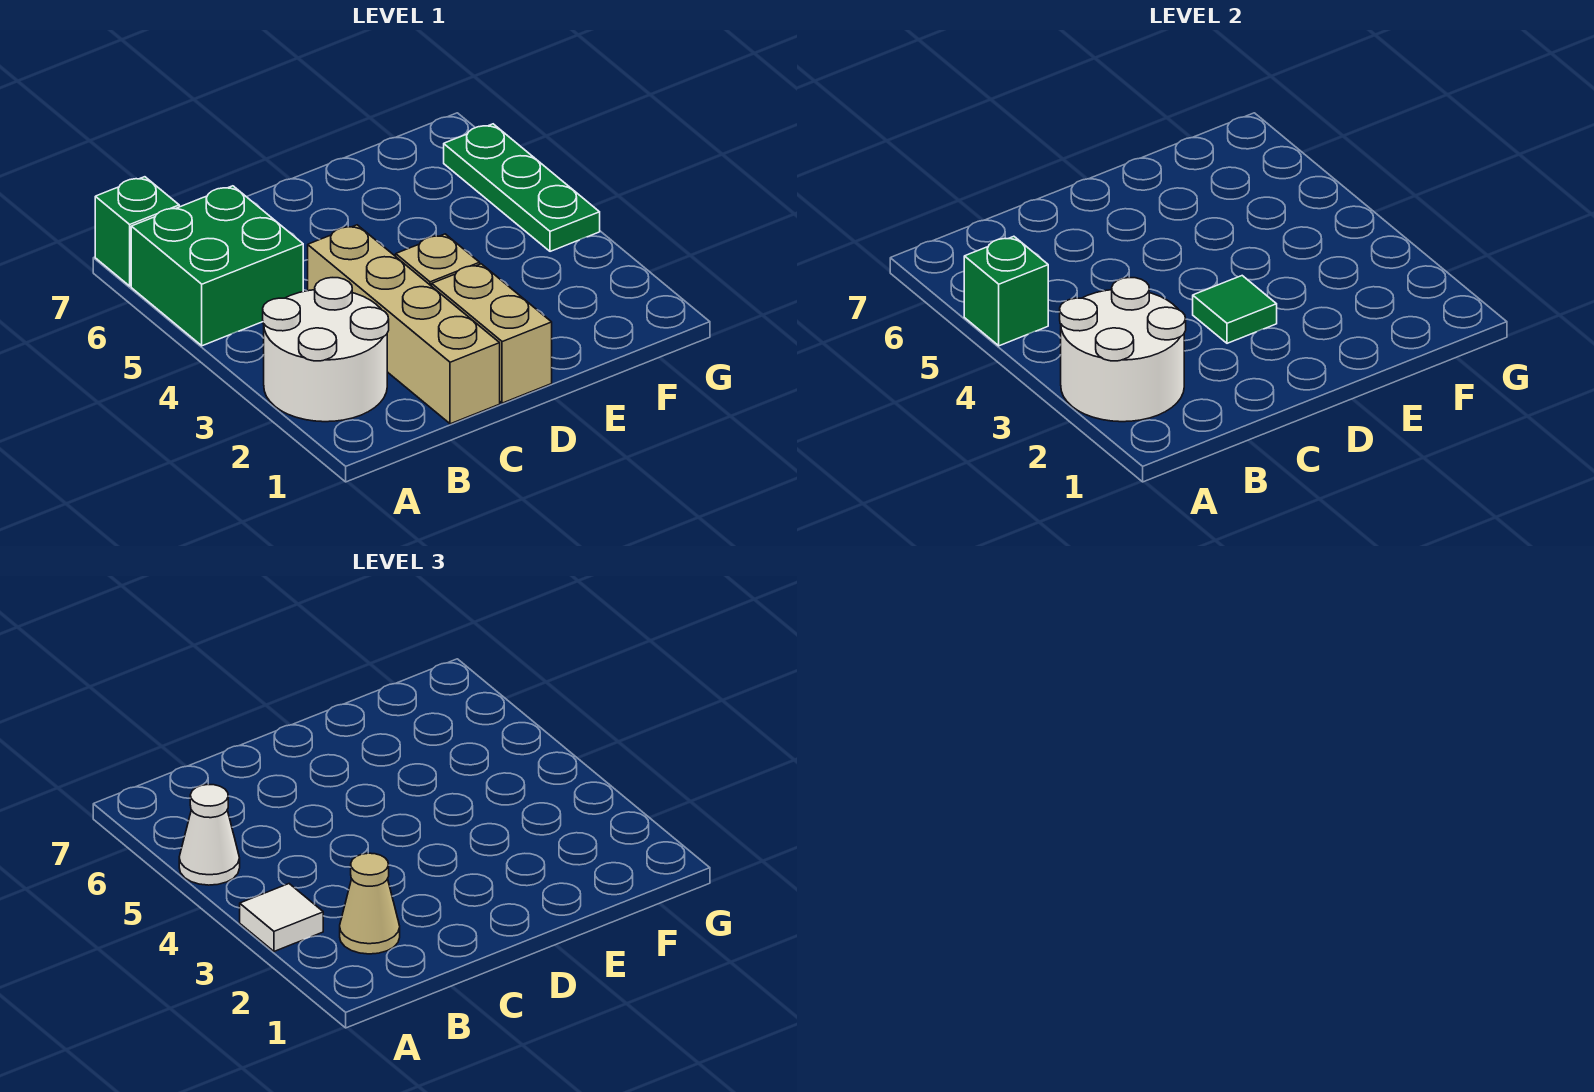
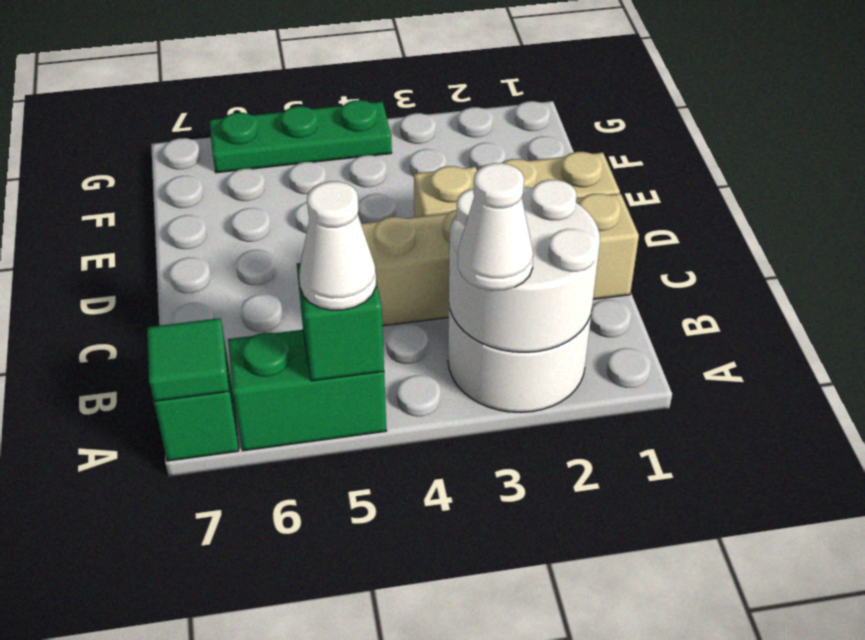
white 1x1 tile [240,884,323,951] -> white 1x1 cone [458,163,533,291]
green 2x2 brick [131,186,303,346] -> green 1x2 brick [228,330,386,451]
tan 1x1 cone [340,853,400,954] -> none
green 1x1 tile [1193,276,1277,343] -> green 1x1 tile moved to [147,318,229,401]

